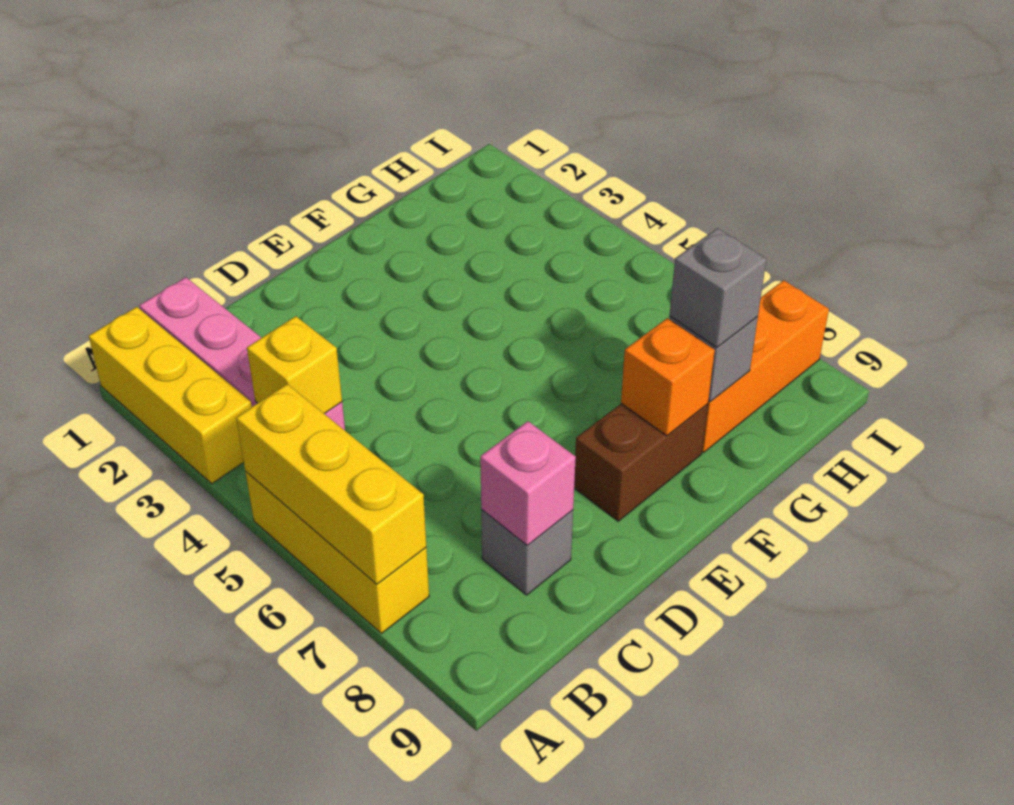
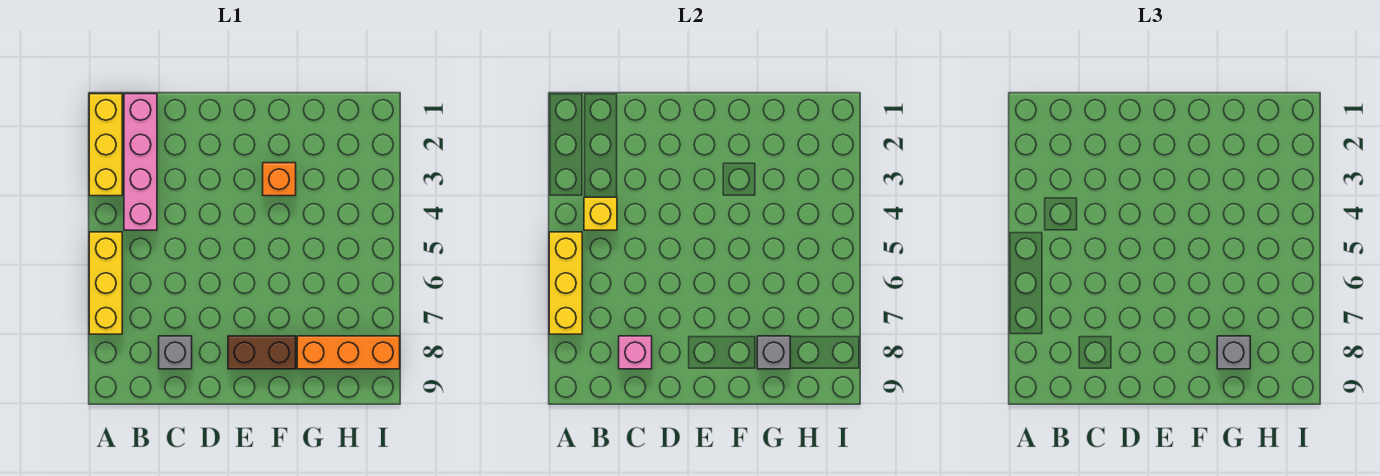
orange 1x1 brick [621,318,715,436] -> orange 1x1 brick moved to [263,163,296,196]

